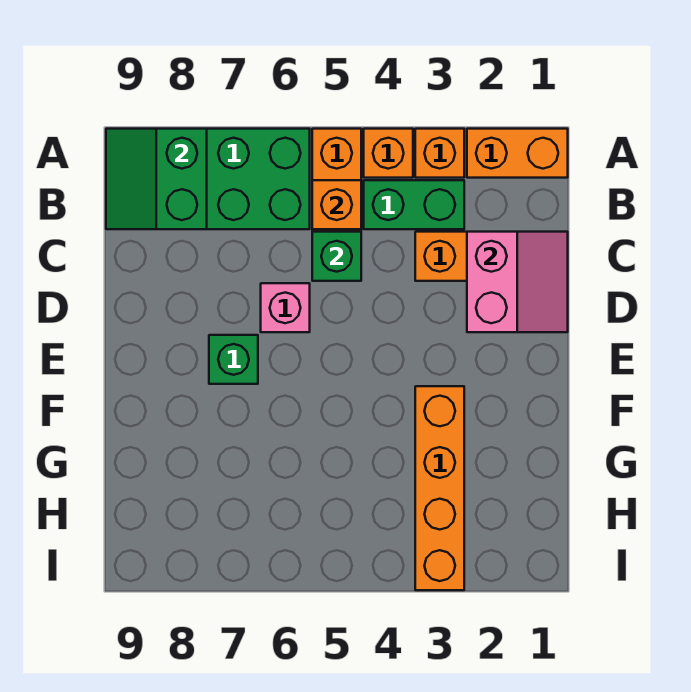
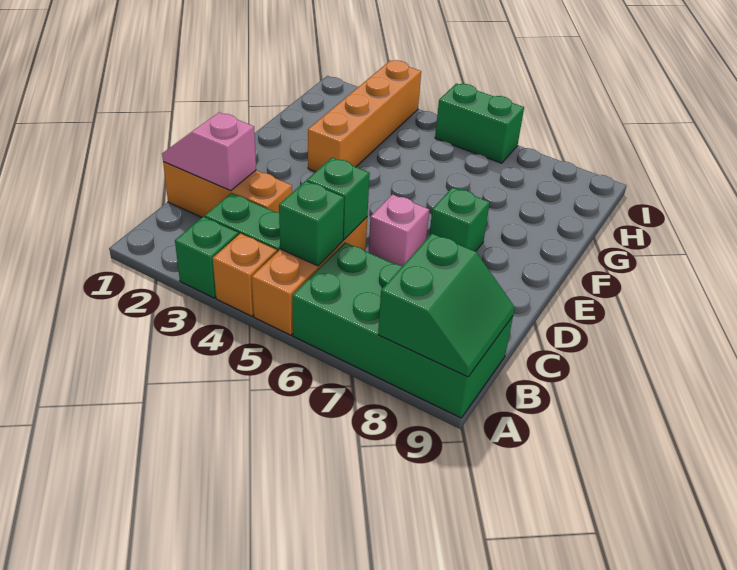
orange 1x2 brick [467,129,568,178] -> none
orange 1x1 brick [415,129,464,178] -> green 1x1 brick [175,217,239,298]
orange 1x1 brick [312,180,361,229] -> green 1x1 brick [279,181,344,266]
pink 2x2 slope [467,232,568,332] -> pink 1x2 slope [162,112,256,191]
none -> green 1x2 brick [435,84,524,163]

